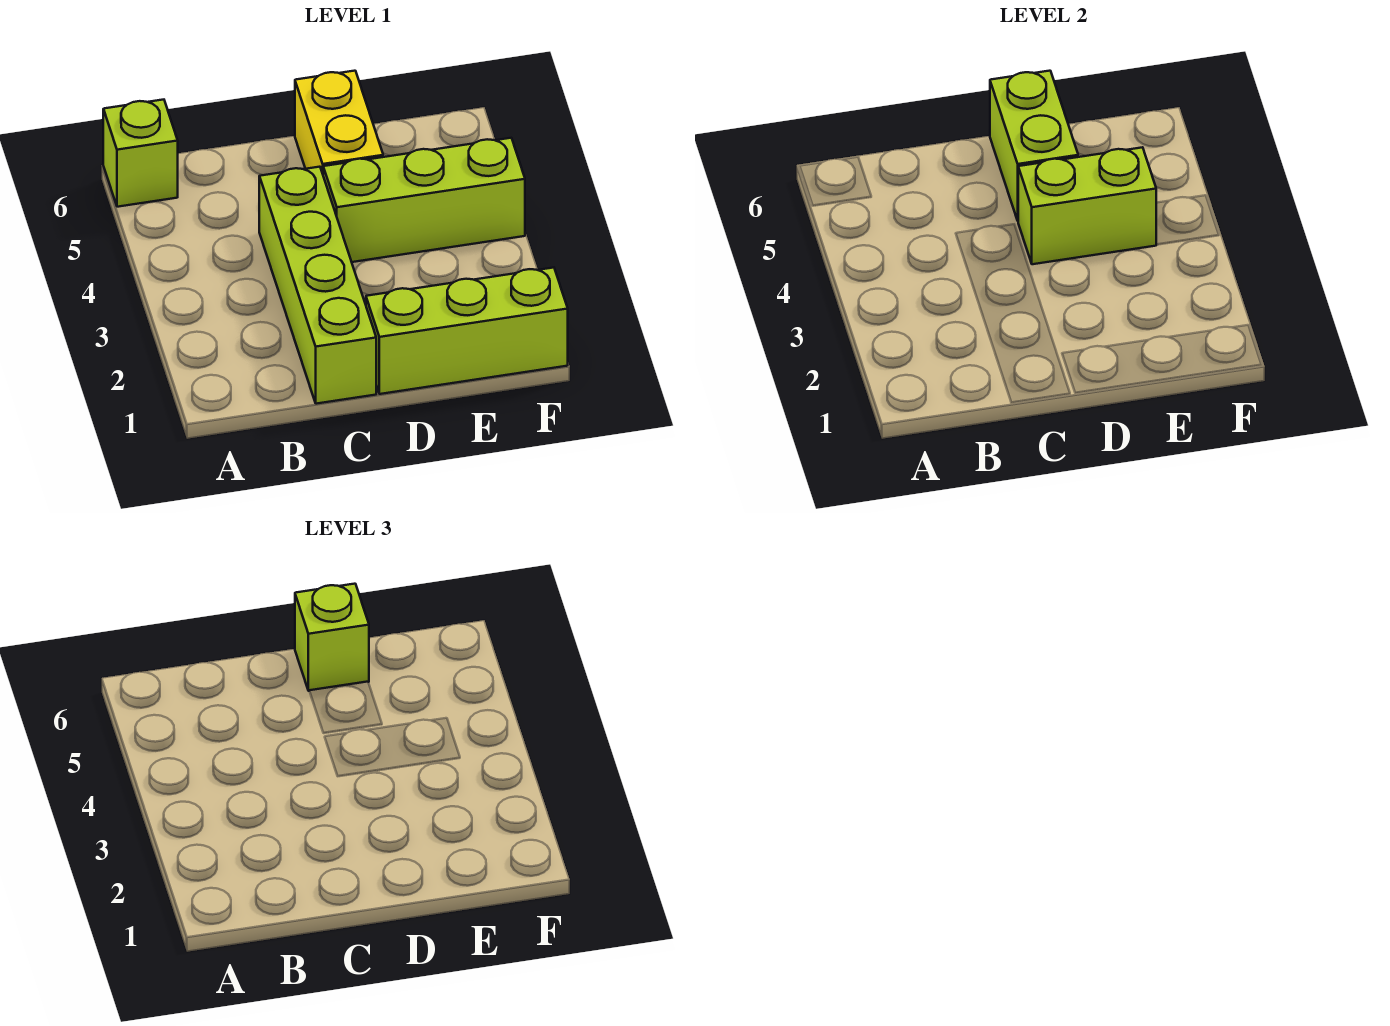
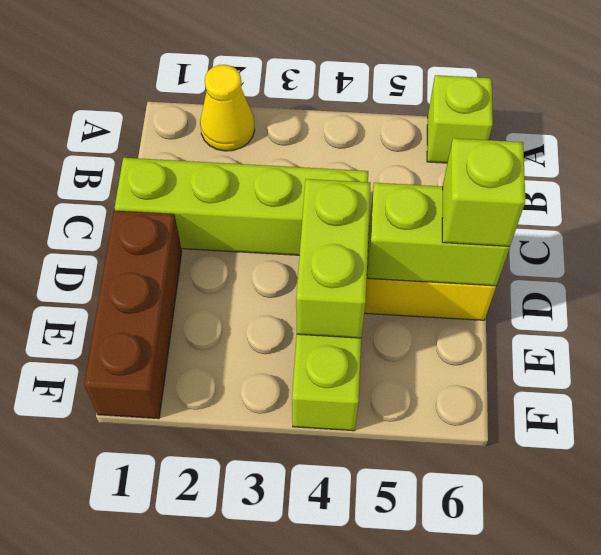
none -> yellow 1x1 cone [200,65,255,151]
lime 1x3 brick [366,268,568,394] -> brown 1x3 brick [84,211,182,419]

